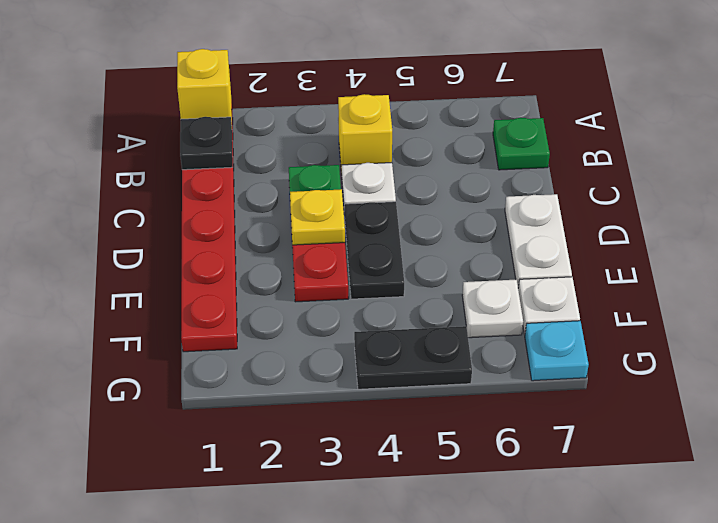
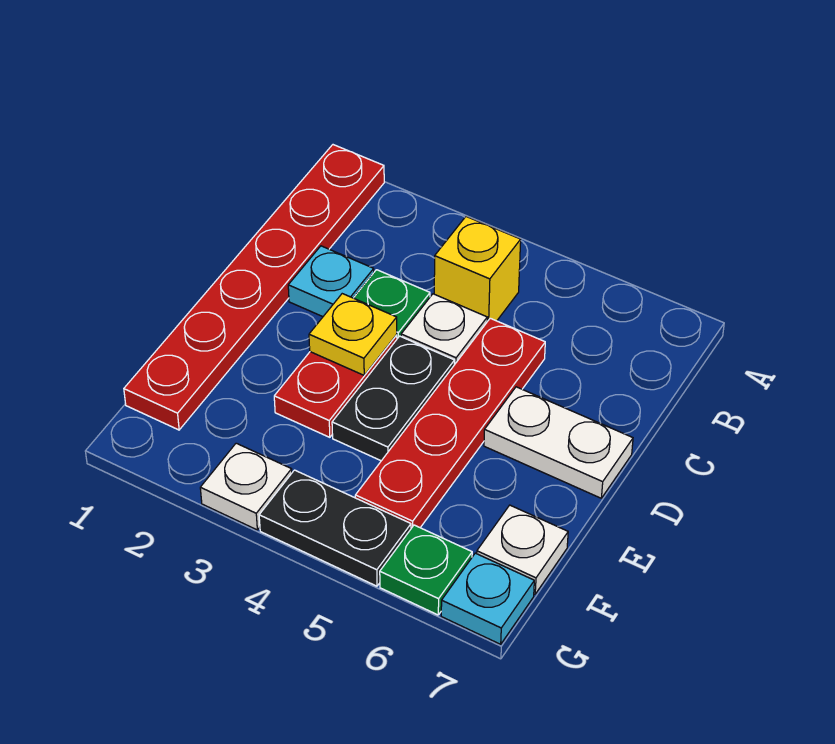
yellow 1x1 brick [177,49,232,124] -> none
black 1x1 plate [180,117,233,170] -> none
green 1x1 plate [493,118,550,170] -> green 1x1 plate moved to [380,525,472,615]
none -> cyan 1x1 plate [288,246,374,317]
none -> red 1x4 plate [355,318,545,528]
white 1x2 plate [505,194,572,287] -> white 1x2 plate turned to [484,387,633,498]
white 1x1 plate [462,280,523,338] -> white 1x1 plate moved to [200,443,292,530]

